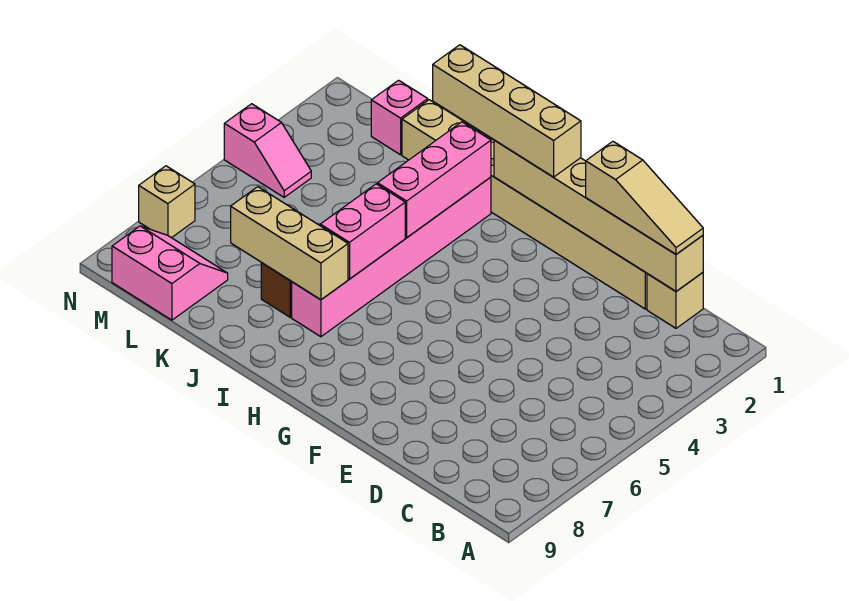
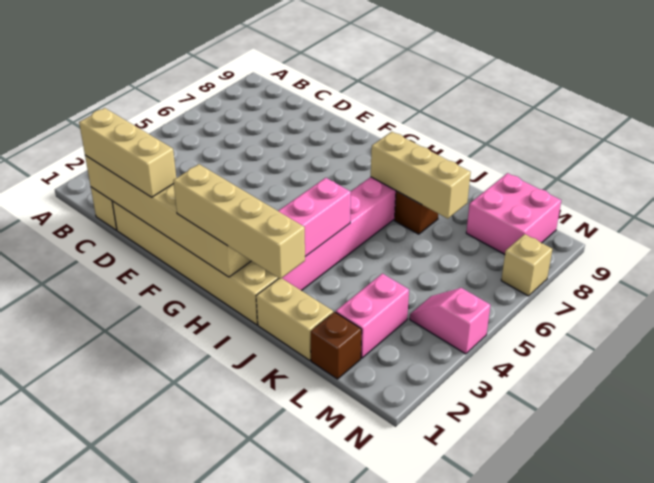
tan 1x3 slope [586,141,703,254] -> tan 1x3 brick [79,108,176,197]
pink 1x2 brick [320,184,405,279] -> pink 1x2 brick moved to [336,274,409,358]
pink 1x1 brick [371,80,428,155] -> brown 1x1 brick [311,312,362,379]
pink 2x2 slope [112,226,228,320] -> pink 2x2 brick [466,173,561,254]

